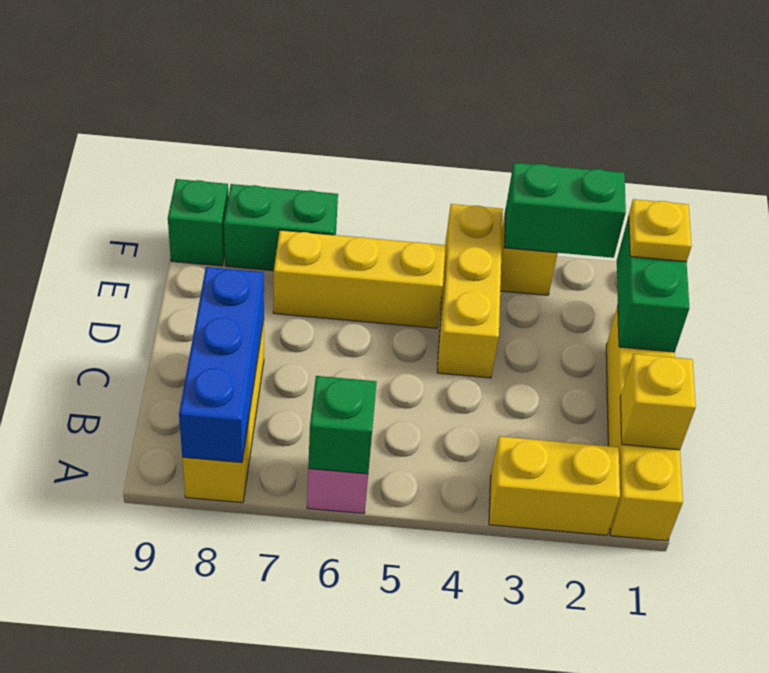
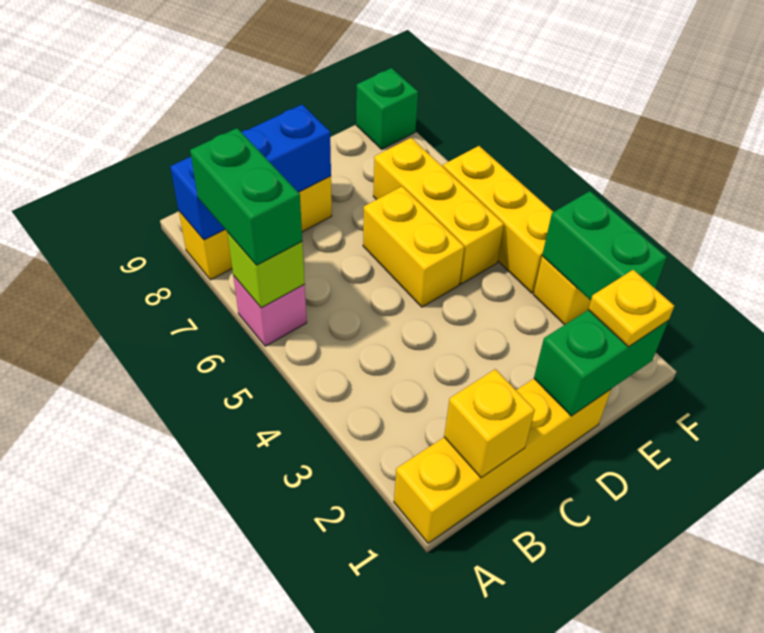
yellow 1x2 brick [489,436,620,535] -> yellow 1x2 brick moved to [363,186,464,307]
green 1x1 brick [308,376,377,474] -> lime 1x1 brick [227,232,305,308]
yellow 1x3 brick [437,204,503,378] -> yellow 1x3 brick turned to [443,146,553,293]
green 1x2 brick [224,184,338,271] -> green 1x2 brick moved to [190,128,302,265]

